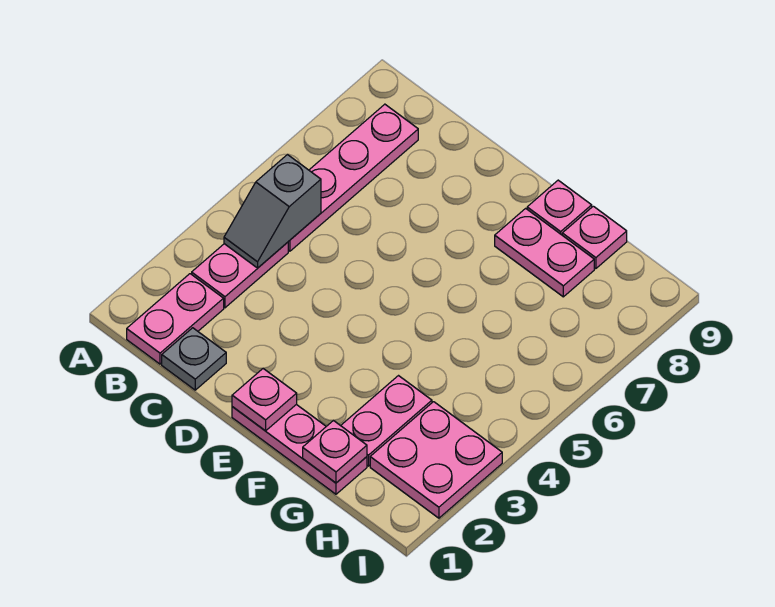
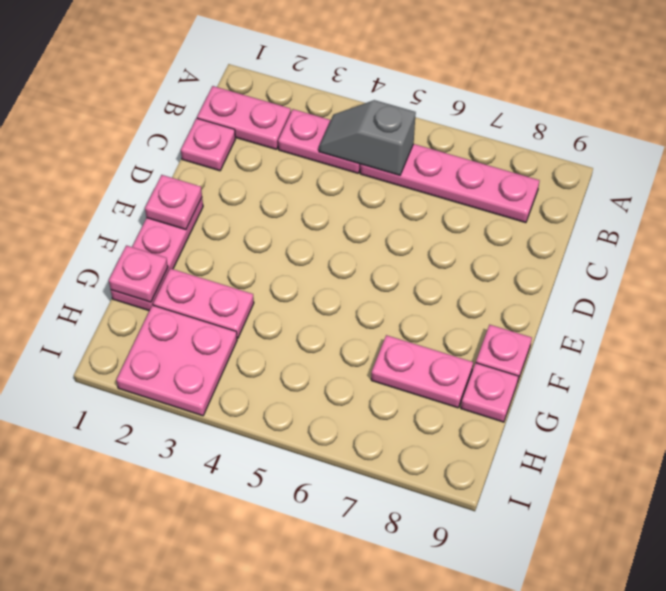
grey 1x1 plate [162,328,226,390] -> pink 1x1 plate [181,118,235,171]
pink 1x2 plate [495,208,594,297] -> pink 1x2 plate turned to [371,335,473,408]

